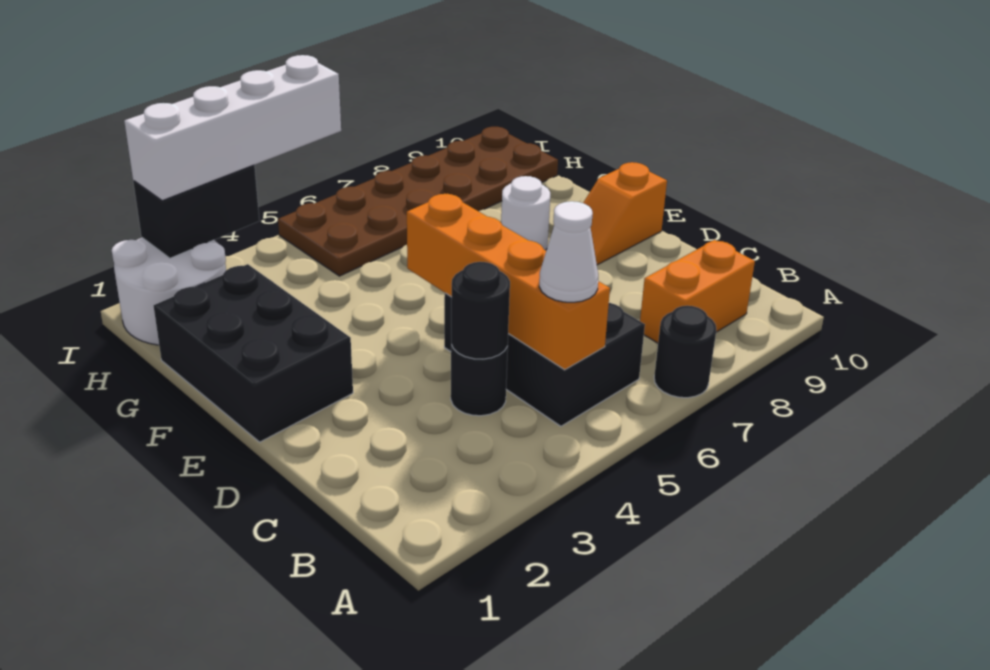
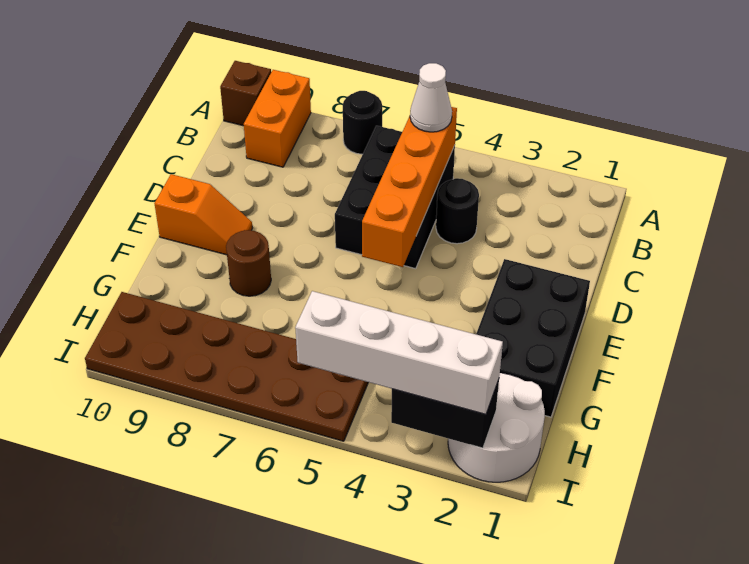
none -> brown 1x1 brick [220,61,271,126]
orange 1x2 brick [640,240,755,343] -> orange 1x2 brick turned to [244,70,311,167]
black 1x1 round brick [451,262,510,359] -> none
white 1x1 round brick [501,176,550,250] -> brown 1x1 round brick [226,230,271,296]

